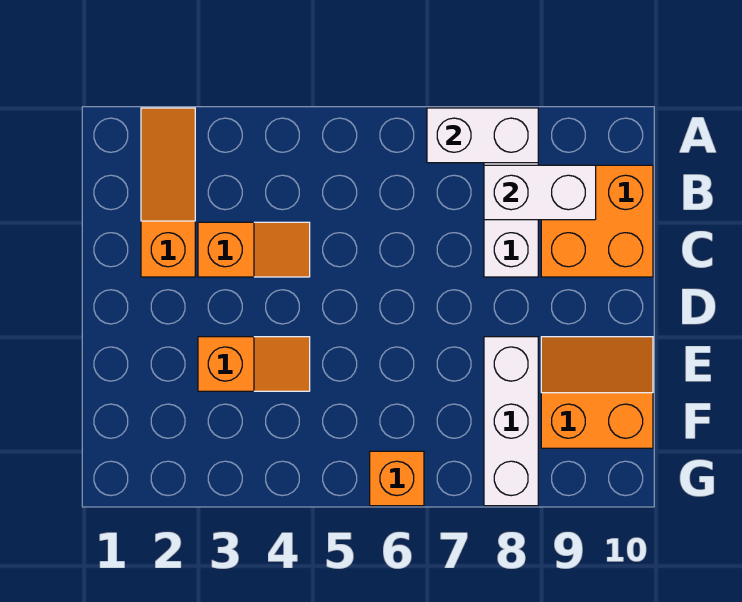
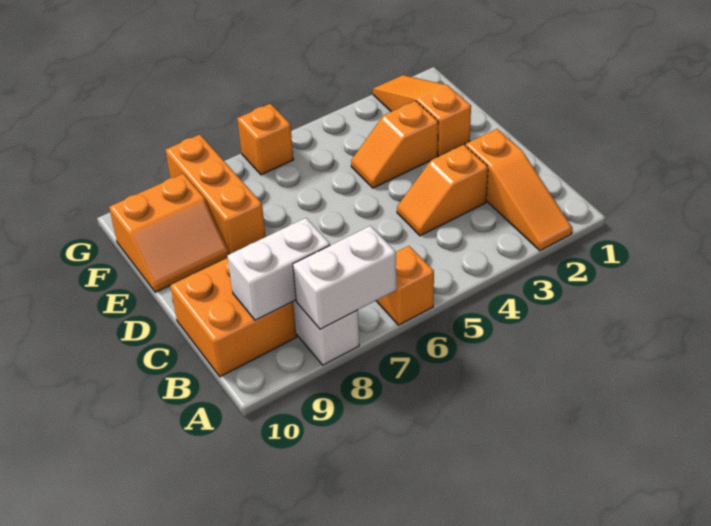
none -> orange 1x1 brick [376,246,434,325]
none -> orange 1x3 slope [373,75,471,156]
white 1x3 brick [484,337,538,506] -> orange 1x3 brick [166,135,266,254]

